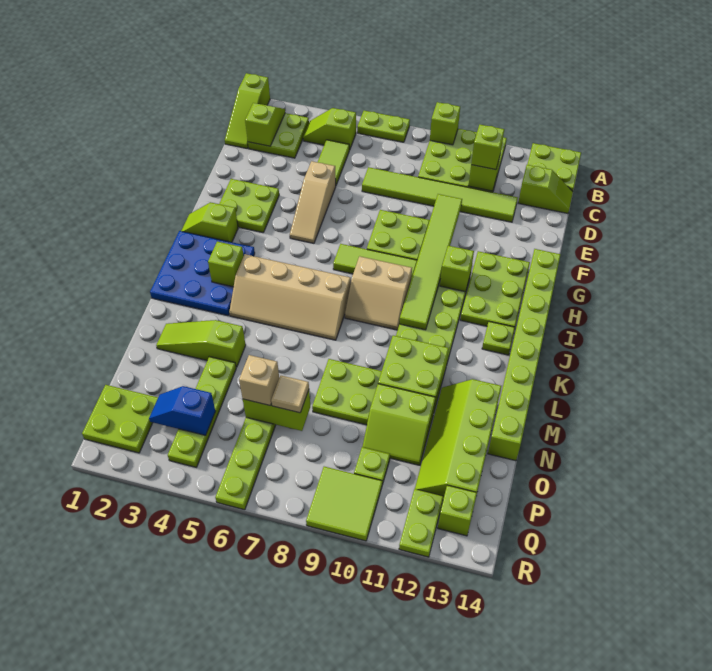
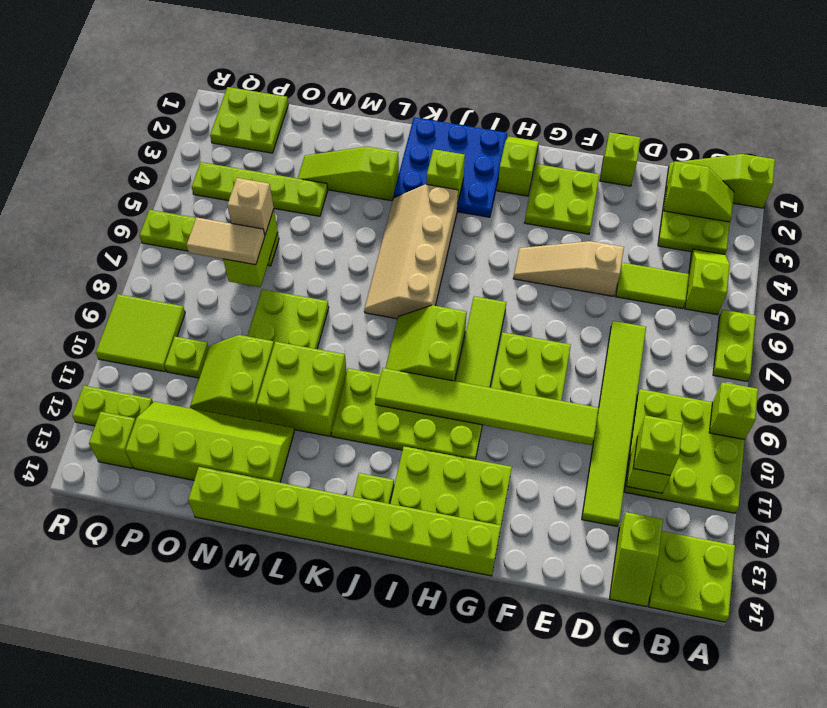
lime 1x1 brick [440,246,474,292] -> lime 1x1 brick moved to [600,132,641,186]
tan 2x2 slope [345,256,412,330] -> lime 2x2 slope [386,305,467,381]
lime 1x3 slope [156,320,246,367] -> lime 1x3 slope turned to [298,147,399,201]
tan 1x1 tile [271,376,309,413] -> tan 1x2 tile [187,217,265,265]
blue 1x2 slope [149,386,215,435] -> none

